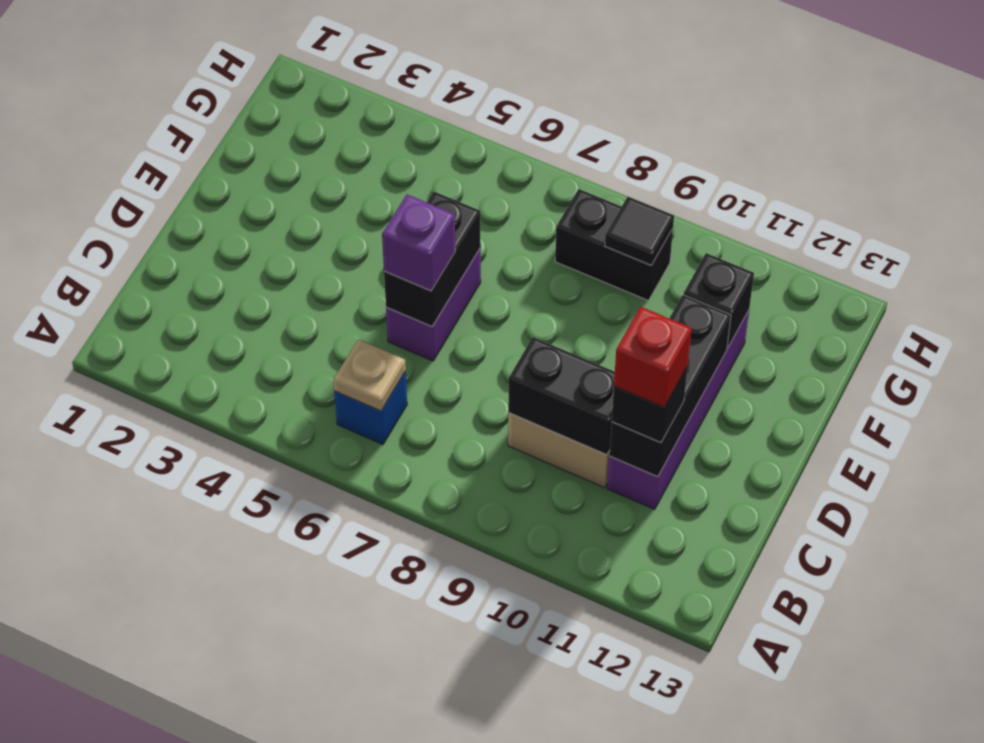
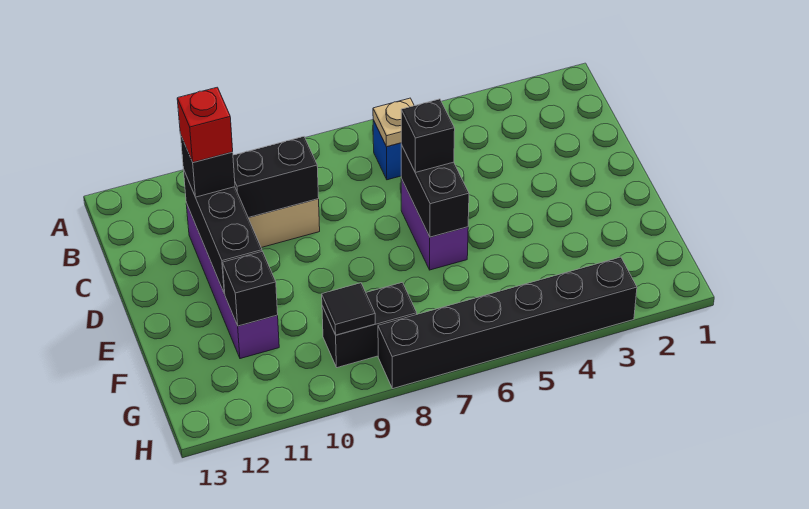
purple 1x1 brick [382,194,455,291] -> black 1x1 brick [401,99,455,172]
none -> black 1x6 brick [378,257,637,389]

